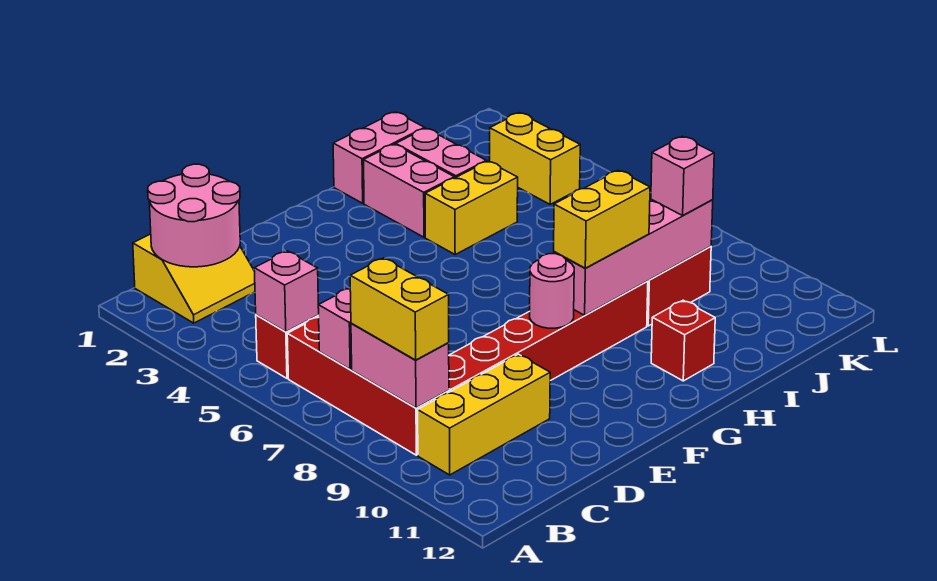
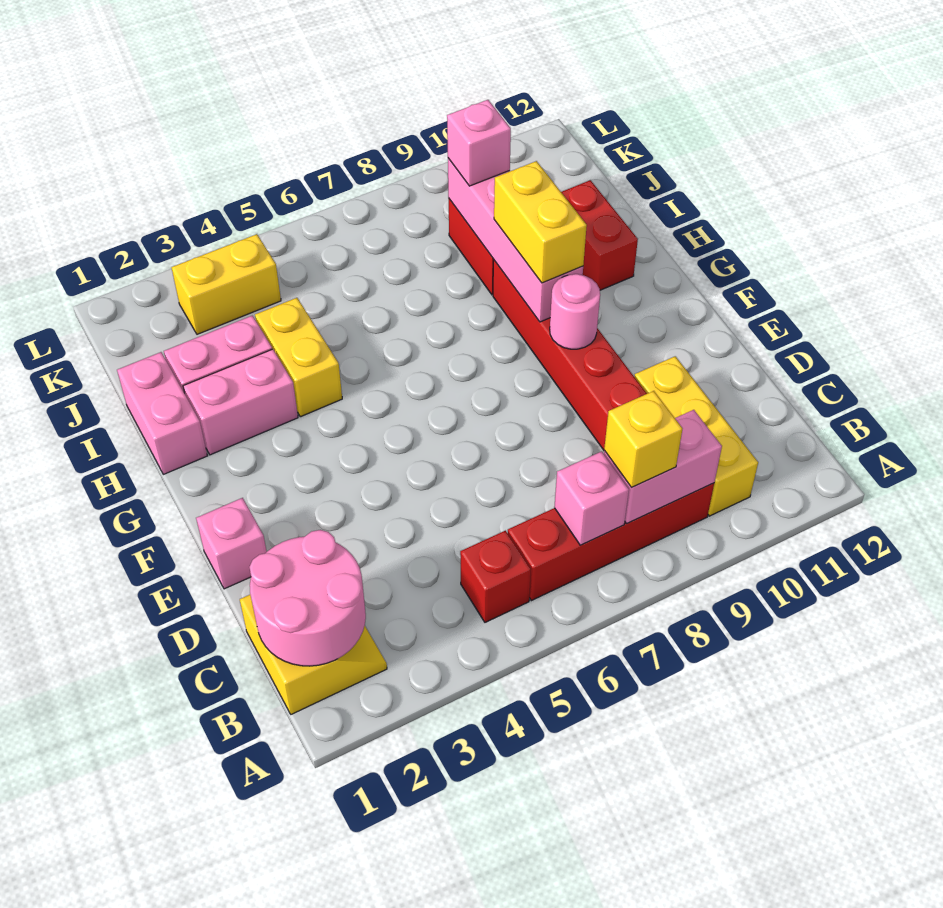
pink 1x1 brick [254,251,319,332] -> pink 1x1 brick moved to [196,498,267,589]
yellow 1x2 brick [350,258,449,360] -> yellow 1x1 brick [604,391,682,488]
red 1x1 brick [651,300,715,381] -> red 1x2 brick [561,180,638,290]

